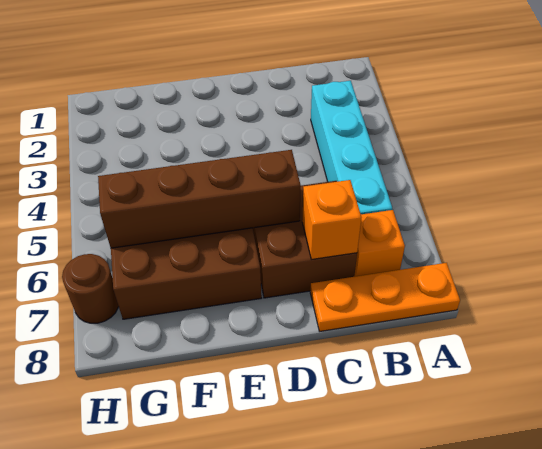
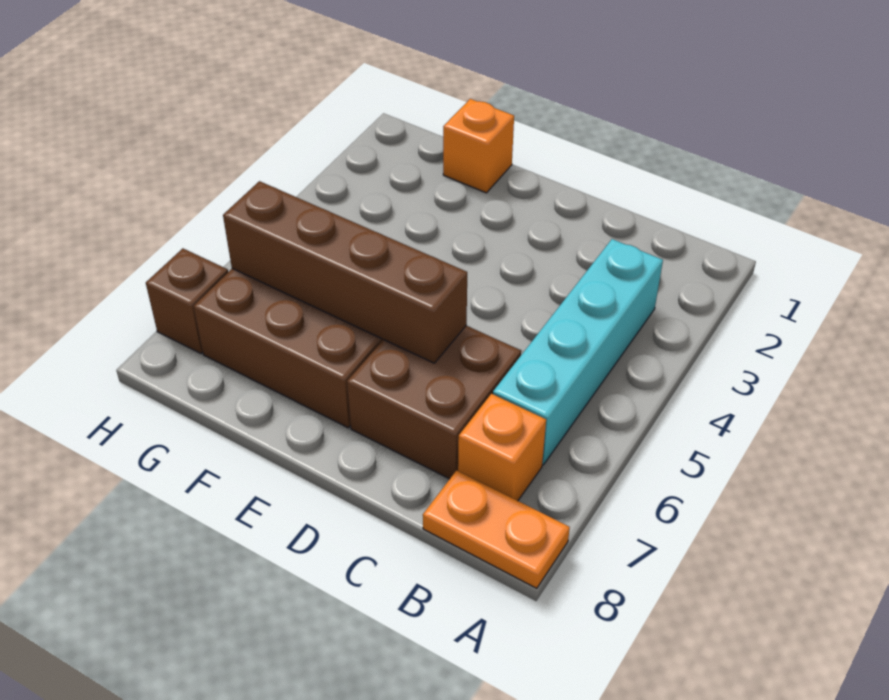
orange 1x3 plate [310,263,460,331] -> orange 1x2 plate [423,470,570,588]
orange 1x1 brick [302,180,361,259] -> orange 1x1 brick moved to [443,99,514,193]
brown 1x1 round brick [62,254,119,323] -> brown 1x1 brick [146,248,228,353]

